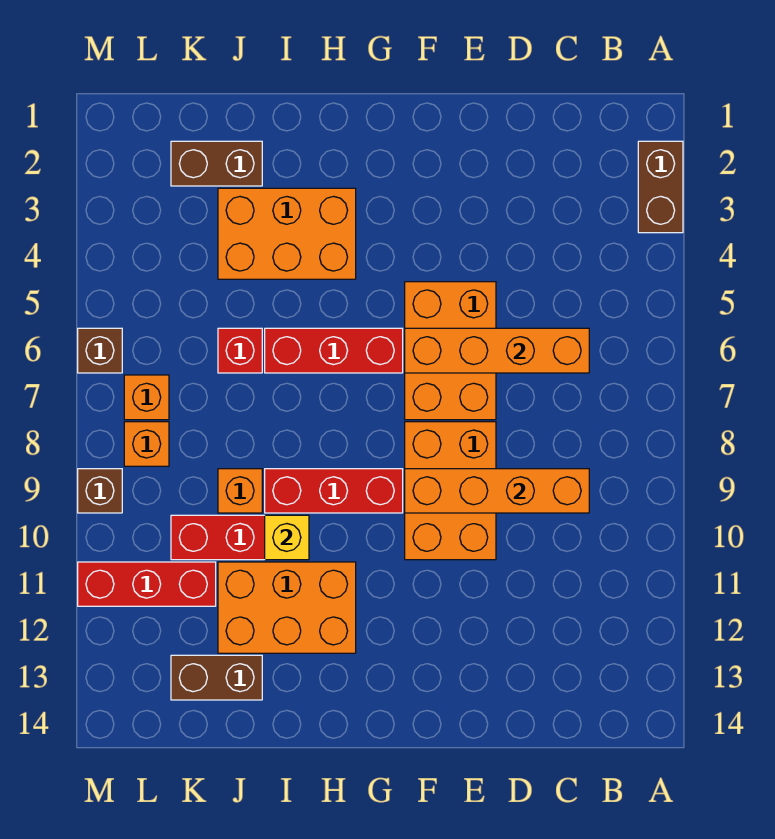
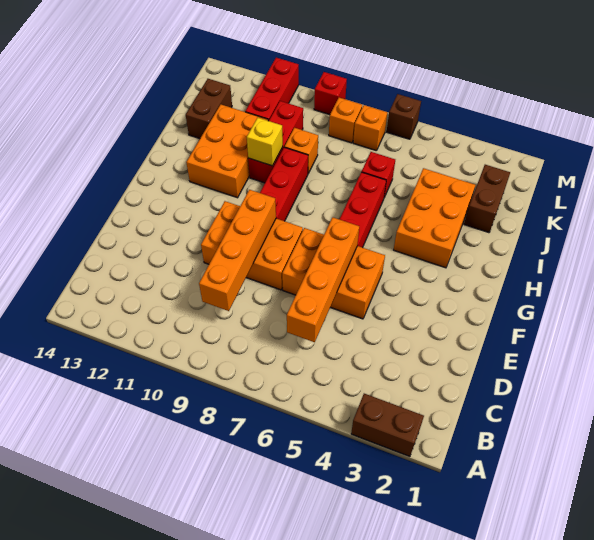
brown 1x1 brick [78,469,122,513] -> red 1x1 brick [314,72,347,115]

